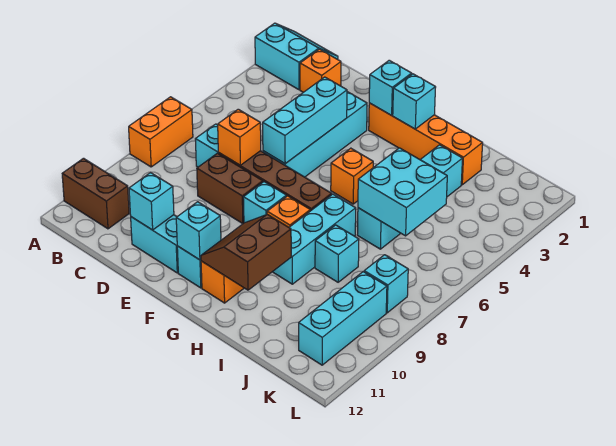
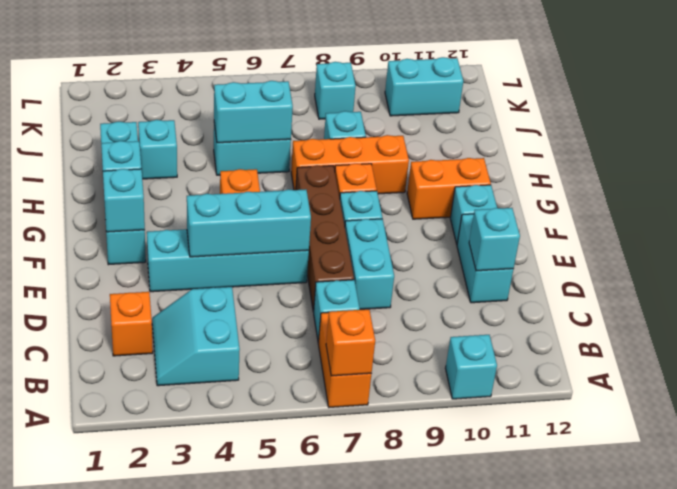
cyan 2x2 slope [255,23,338,90] -> cyan 2x2 slope moved to [152,287,240,386]
orange 1x2 brick [129,97,193,167] -> orange 1x2 brick turned to [318,312,371,407]
brown 1x2 brick [62,158,129,229] -> none
orange 1x1 brick [218,109,261,165] -> orange 1x1 brick moved to [326,309,375,376]
brown 1x2 brick [197,153,263,224] -> cyan 1x2 brick [345,219,394,309]
orange 1x4 brick [369,103,483,185] -> cyan 1x4 brick [100,122,146,265]
cyan 1x1 brick [176,202,221,260] -> cyan 1x1 brick moved to [445,335,497,399]
brown 2x2 slope [201,214,291,290] -> none
cyan 1x3 brick [273,194,356,284] -> orange 1x3 brick [291,135,409,194]
cyan 2x2 brick [358,148,447,236] -> cyan 1x2 brick [214,81,293,143]
cyan 1x3 brick [299,272,387,365] -> cyan 1x2 brick [385,57,463,116]

